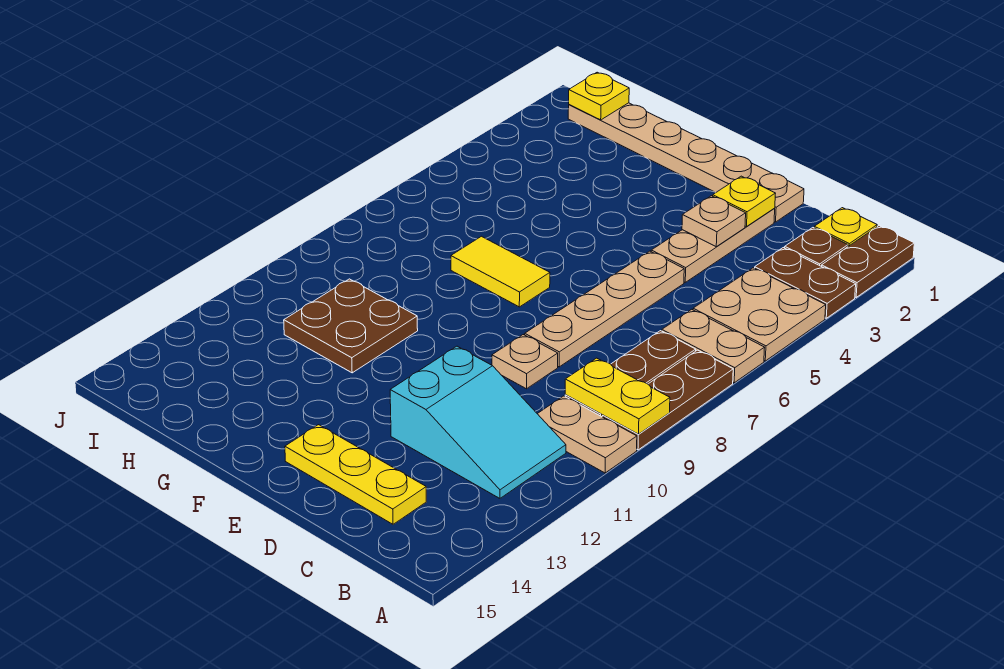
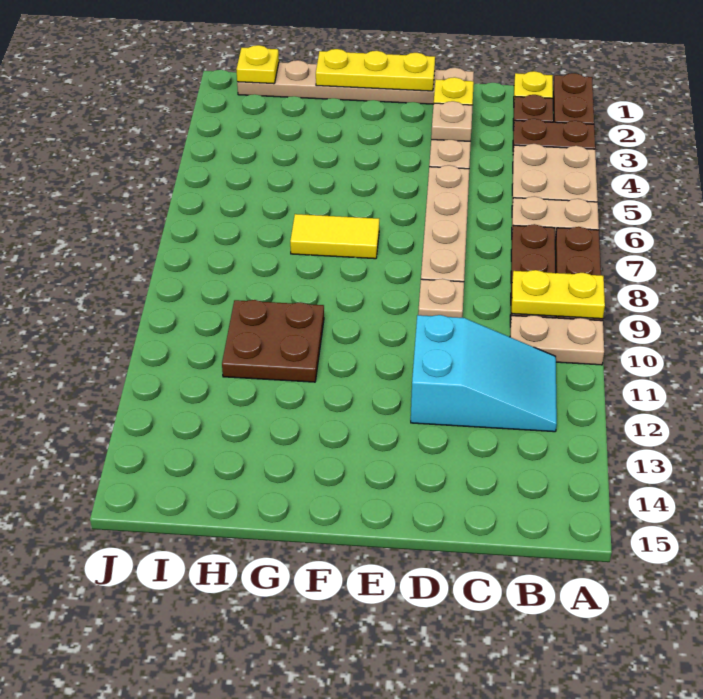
yellow 1x3 plate [285,425,426,524] -> yellow 1x3 plate moved to [316,49,435,91]

